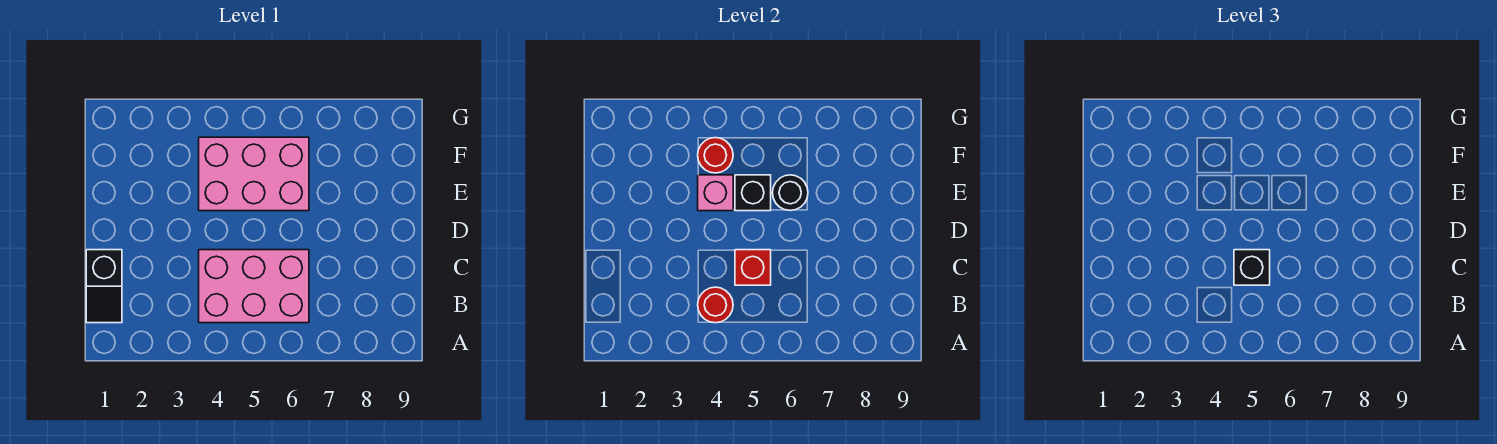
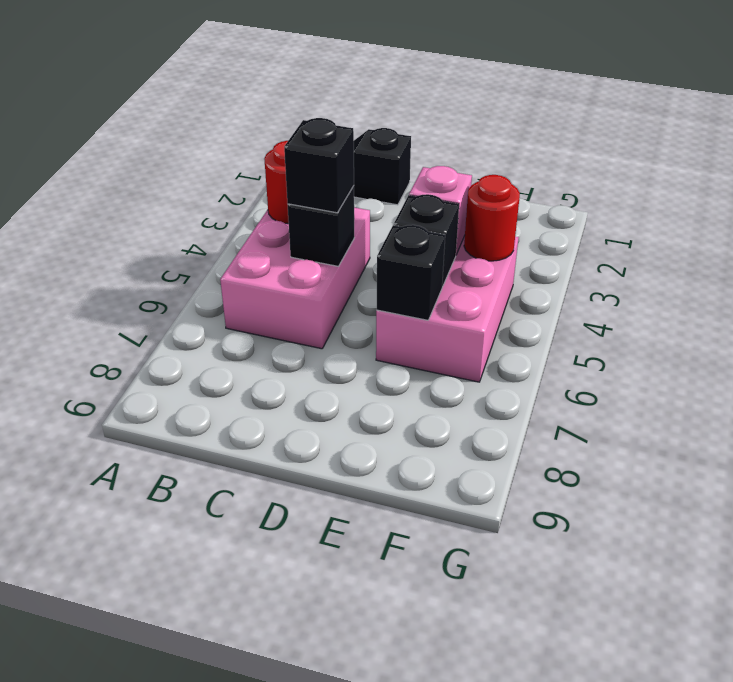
red 1x1 brick [735,250,771,285] -> black 1x1 brick [288,186,354,266]
black 1x1 round brick [772,175,808,210] -> black 1x1 brick [377,225,445,320]

